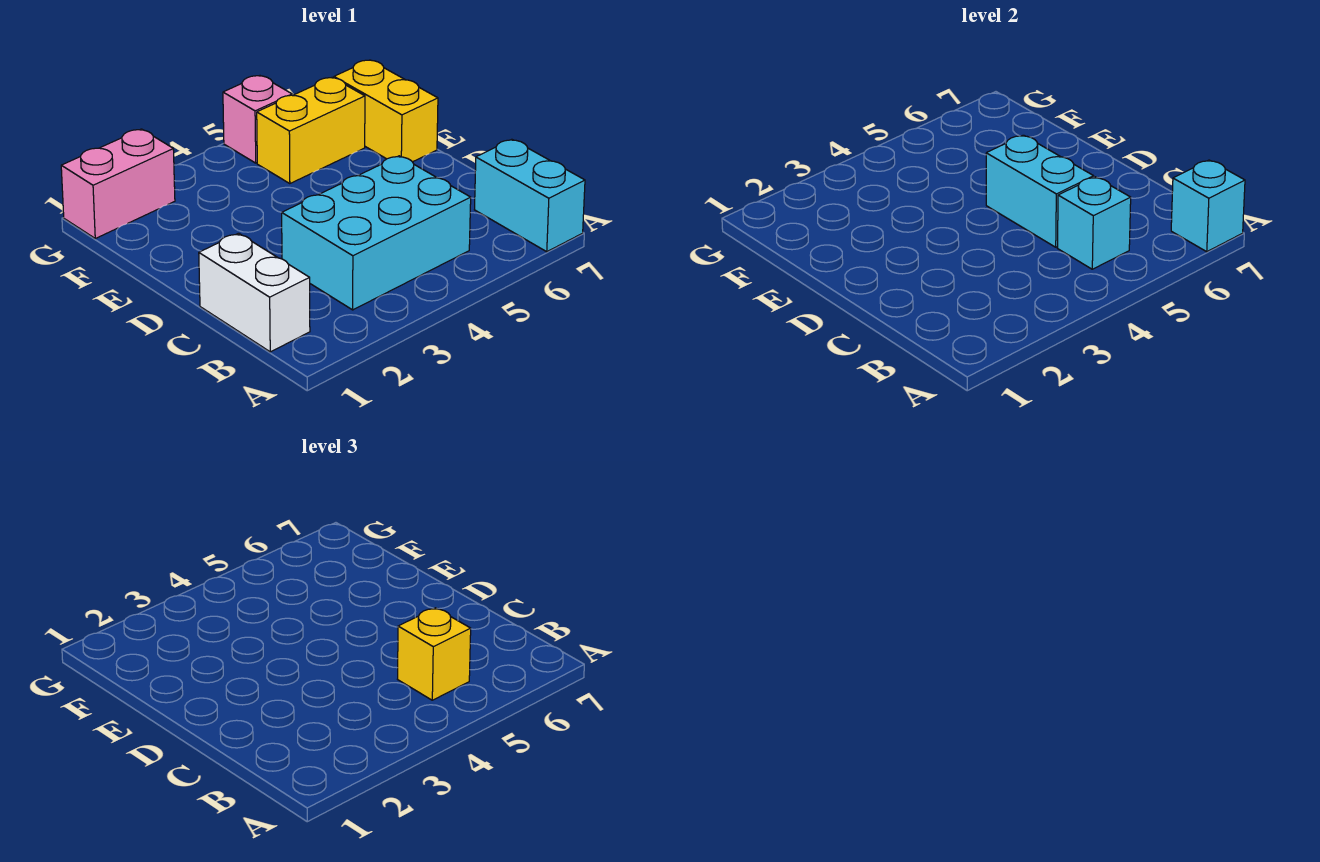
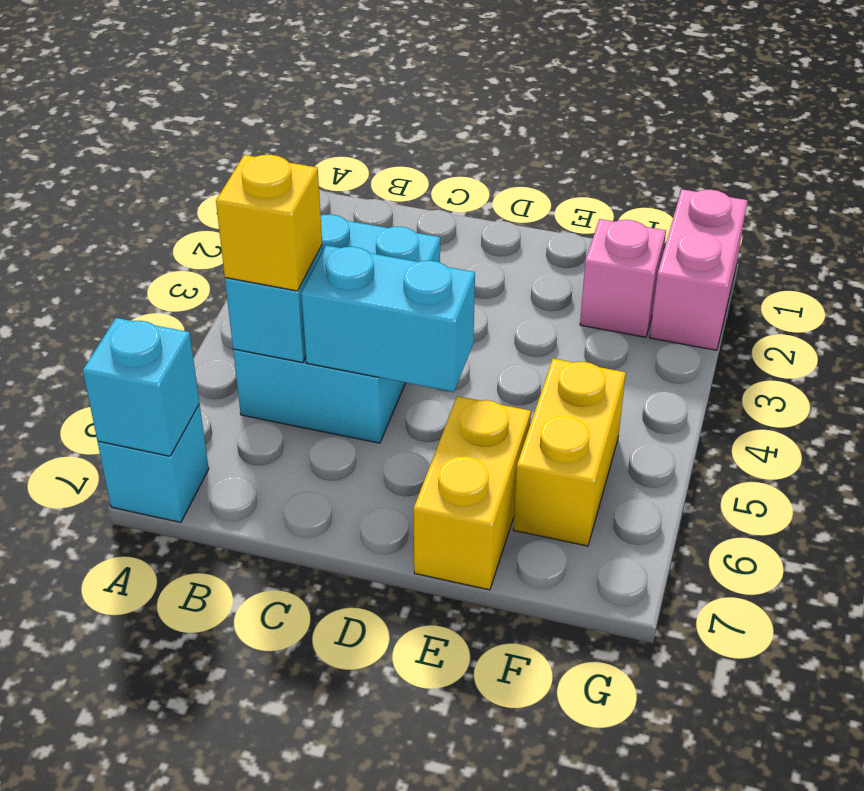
cyan 1x2 brick [475,139,585,252] -> cyan 1x1 brick [98,404,209,522]
white 1x2 brick [199,233,310,352] -> none
yellow 1x2 brick [334,60,438,162] -> yellow 1x2 brick turned to [414,396,531,590]
pink 1x1 brick [223,76,292,163] -> pink 1x1 brick moved to [580,219,666,337]

